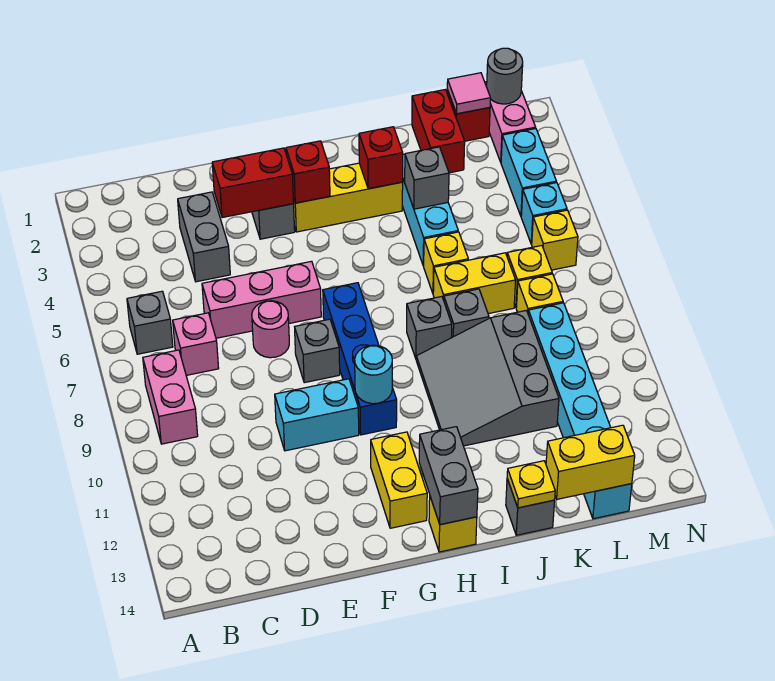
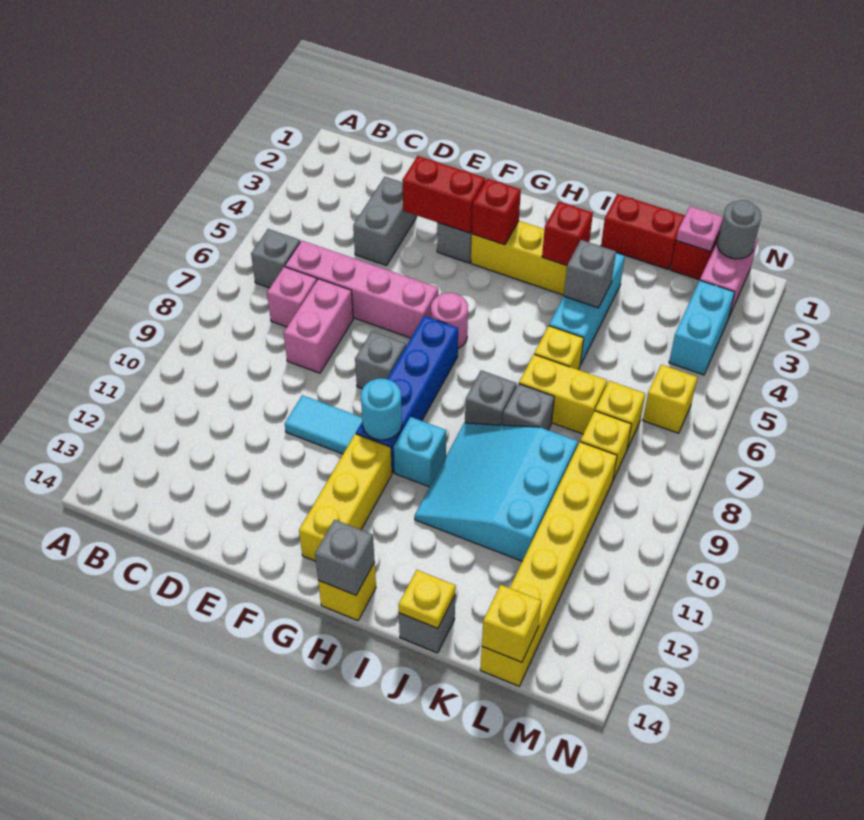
pink 1x2 brick [143,350,198,444] -> pink 1x2 brick moved to [284,279,353,373]
pink 1x3 brick [202,261,321,338] -> pink 1x4 brick [285,241,438,338]
pink 1x1 round brick [252,301,289,358] -> pink 1x1 round brick moved to [431,293,468,348]
cyan 1x2 brick [275,379,359,451] -> cyan 1x2 tile [285,395,362,454]
yellow 1x2 brick [371,432,427,528] -> yellow 1x3 brick [299,434,392,561]
grey 1x2 brick [419,427,478,525] -> grey 1x1 brick [315,520,375,595]
grey 3x3 slope [416,310,559,446] -> cyan 3x3 slope [415,423,578,561]
red 1x2 brick [412,90,465,173] -> red 1x2 brick turned to [601,194,685,270]
yellow 1x2 brick [546,425,635,499] -> yellow 1x1 brick [482,585,541,662]
pink 1x1 tile [447,73,491,114] -> pink 1x1 plate [676,206,723,252]
cyan 1x6 brick [528,303,632,519] -> yellow 1x6 brick [480,442,617,686]
cyan 1x1 brick [521,183,567,244] -> cyan 1x1 brick moved to [394,417,446,487]

